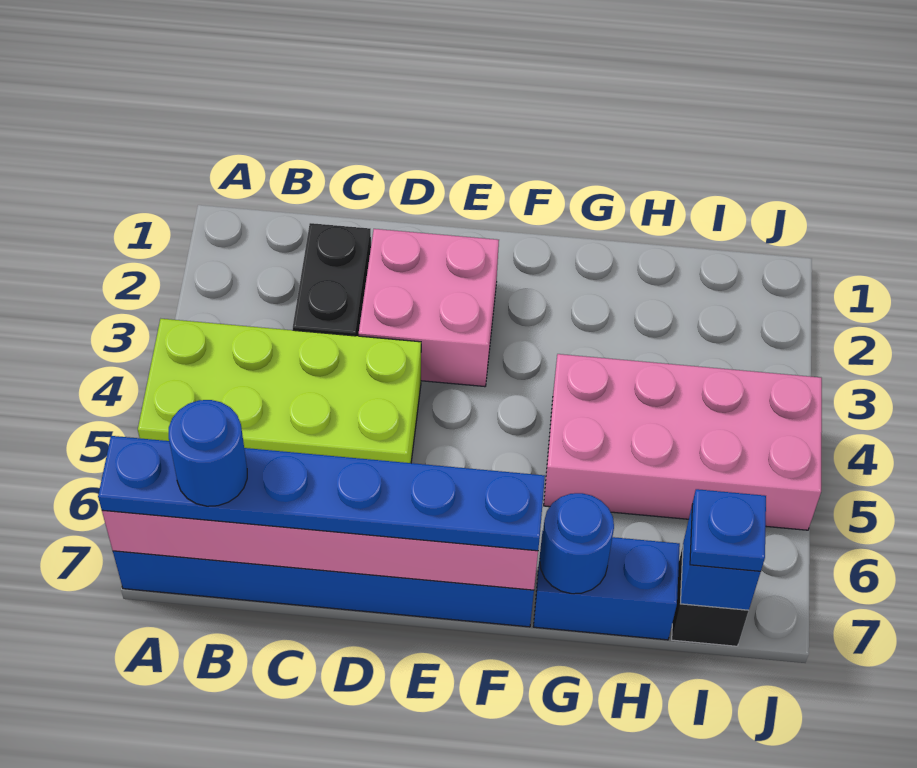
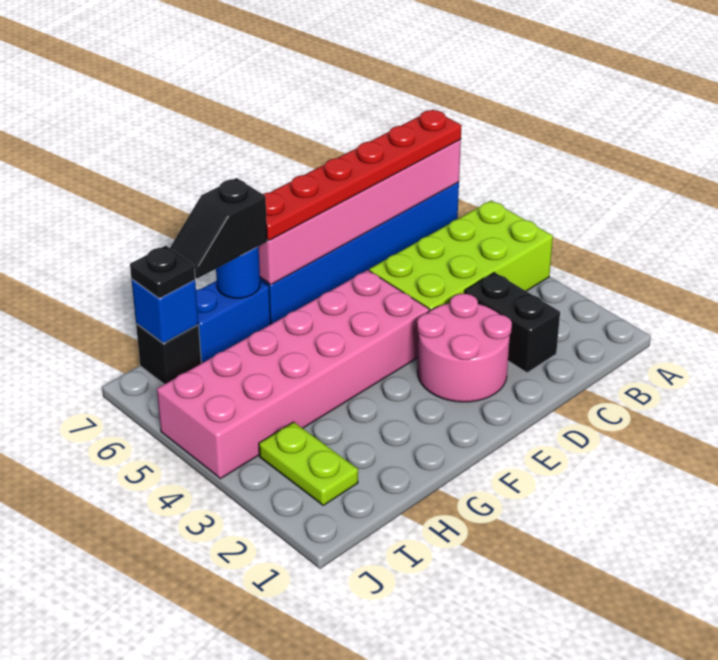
blue 1x6 plate [98,436,545,551] -> red 1x6 plate [263,110,462,240]
blue 1x1 round brick [169,400,247,506] -> none
pink 2x2 brick [359,229,499,387] -> pink 2x2 round brick [417,294,512,402]
pink 2x4 brick [544,354,822,530] -> pink 2x6 brick [157,270,430,479]
none -> black 1x2 slope [170,178,267,279]
none -> lime 1x2 plate [259,422,358,505]
blue 1x1 plate [690,489,766,572] -> black 1x1 plate [130,246,195,298]

